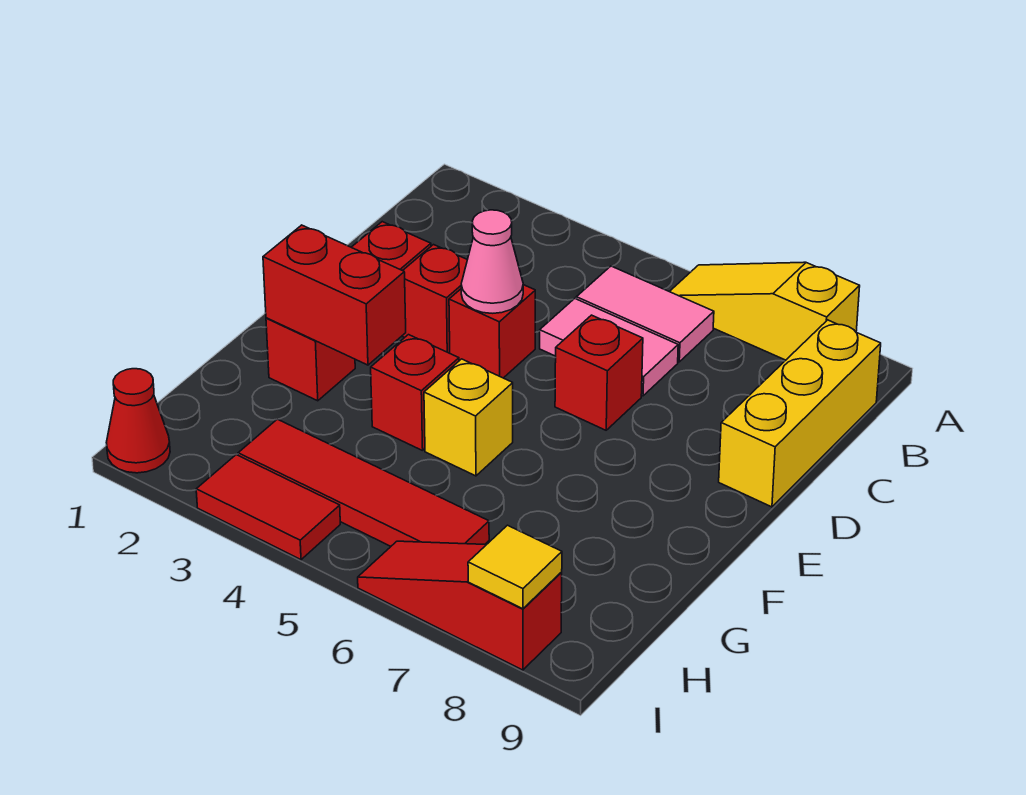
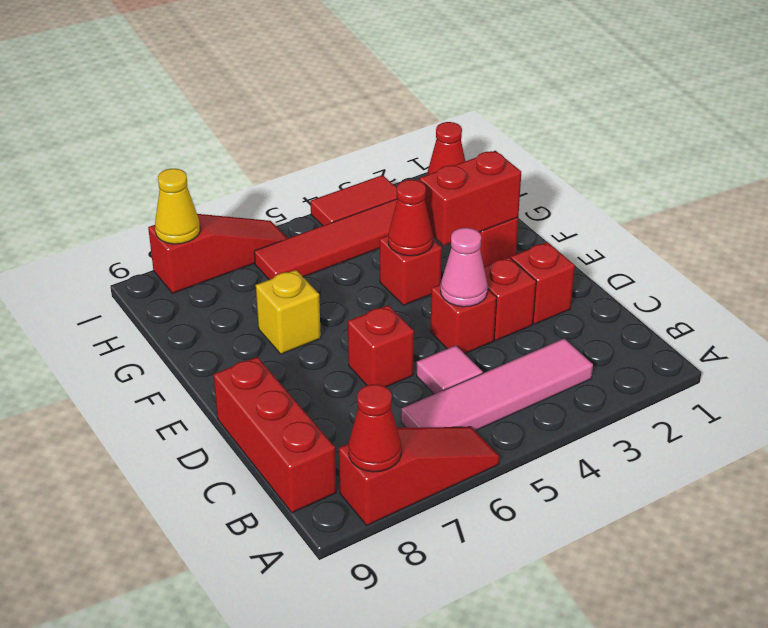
yellow 1x3 slope [669,262,860,360] -> red 1x3 slope [339,427,500,525]
none -> red 1x1 cone [348,384,401,472]
pink 1x2 tile [576,266,714,362] -> pink 1x4 tile [401,339,593,431]
yellow 1x3 brick [719,320,881,507] -> red 1x3 brick [213,357,336,513]
pink 1x2 tile [540,299,678,396] -> pink 1x1 tile [416,345,483,394]
none -> red 1x1 cone [388,180,433,256]
yellow 1x1 brick [424,359,513,476] -> yellow 1x1 brick moved to [256,270,321,354]
yellow 1x1 tile [468,525,562,609] -> yellow 1x1 cone [155,169,200,244]

